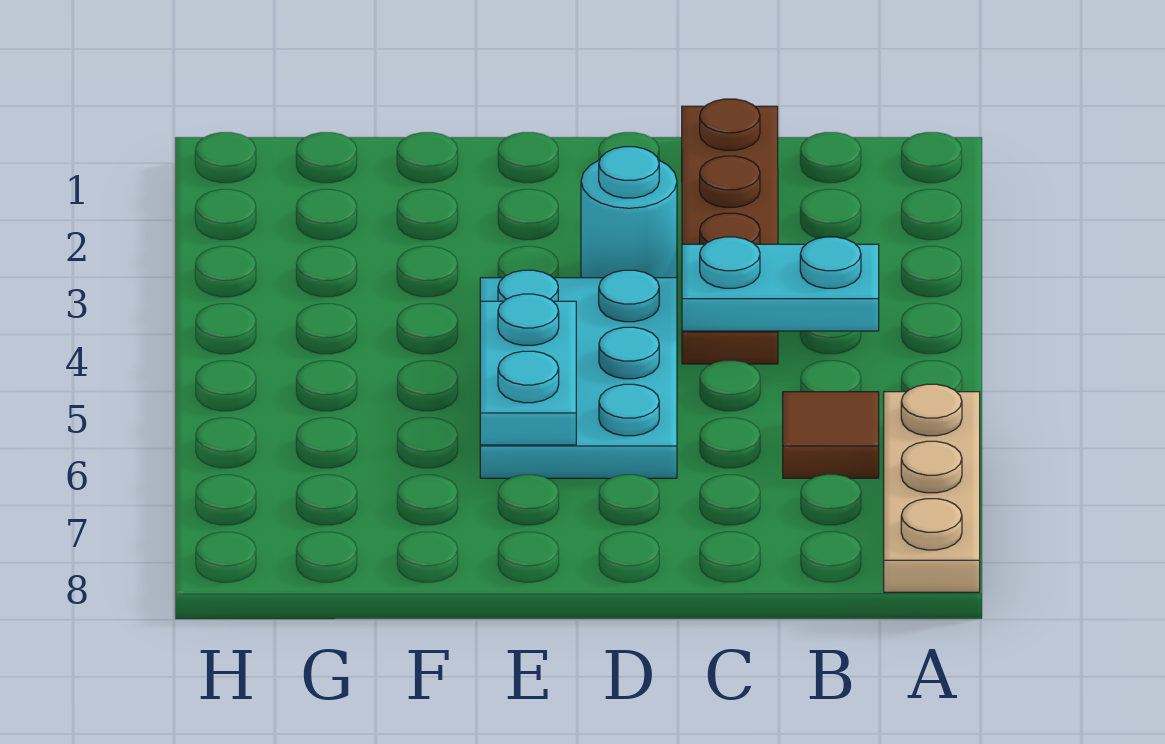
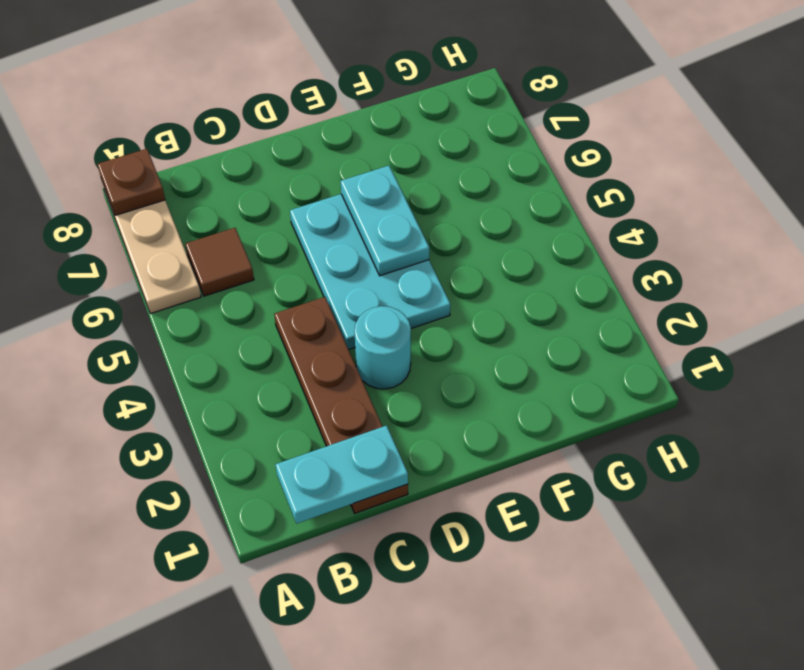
none -> brown 1x1 plate [97,149,165,215]
cyan 1x2 plate [682,237,879,331] -> cyan 1x2 plate moved to [275,425,408,524]

